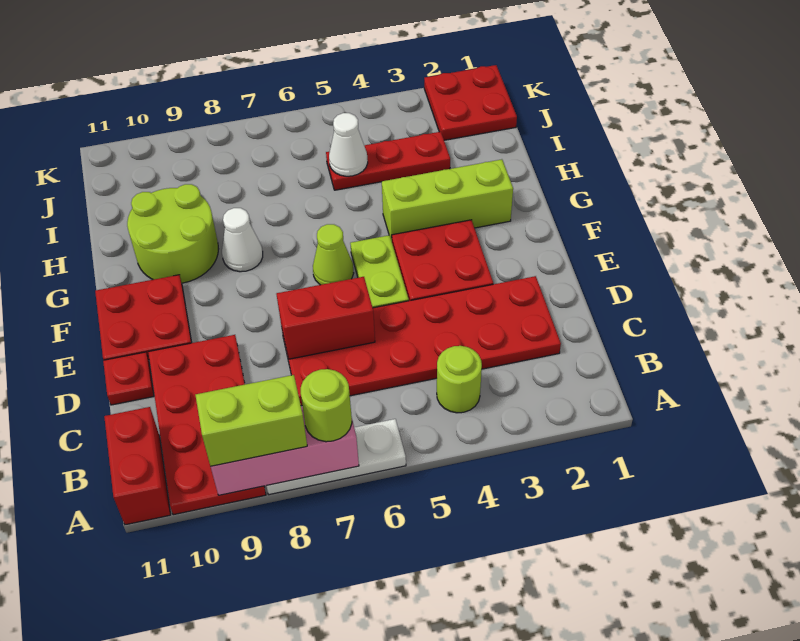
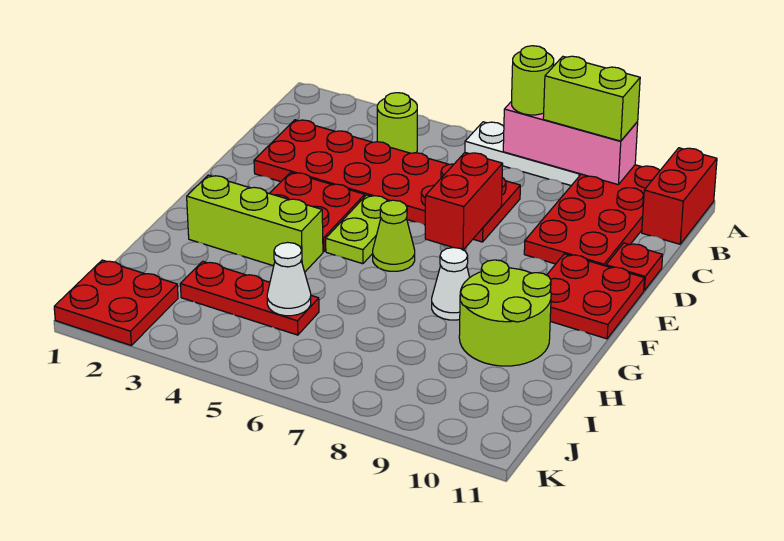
red 1x2 brick [276,277,375,359] -> red 1x2 brick turned to [425,153,503,250]

